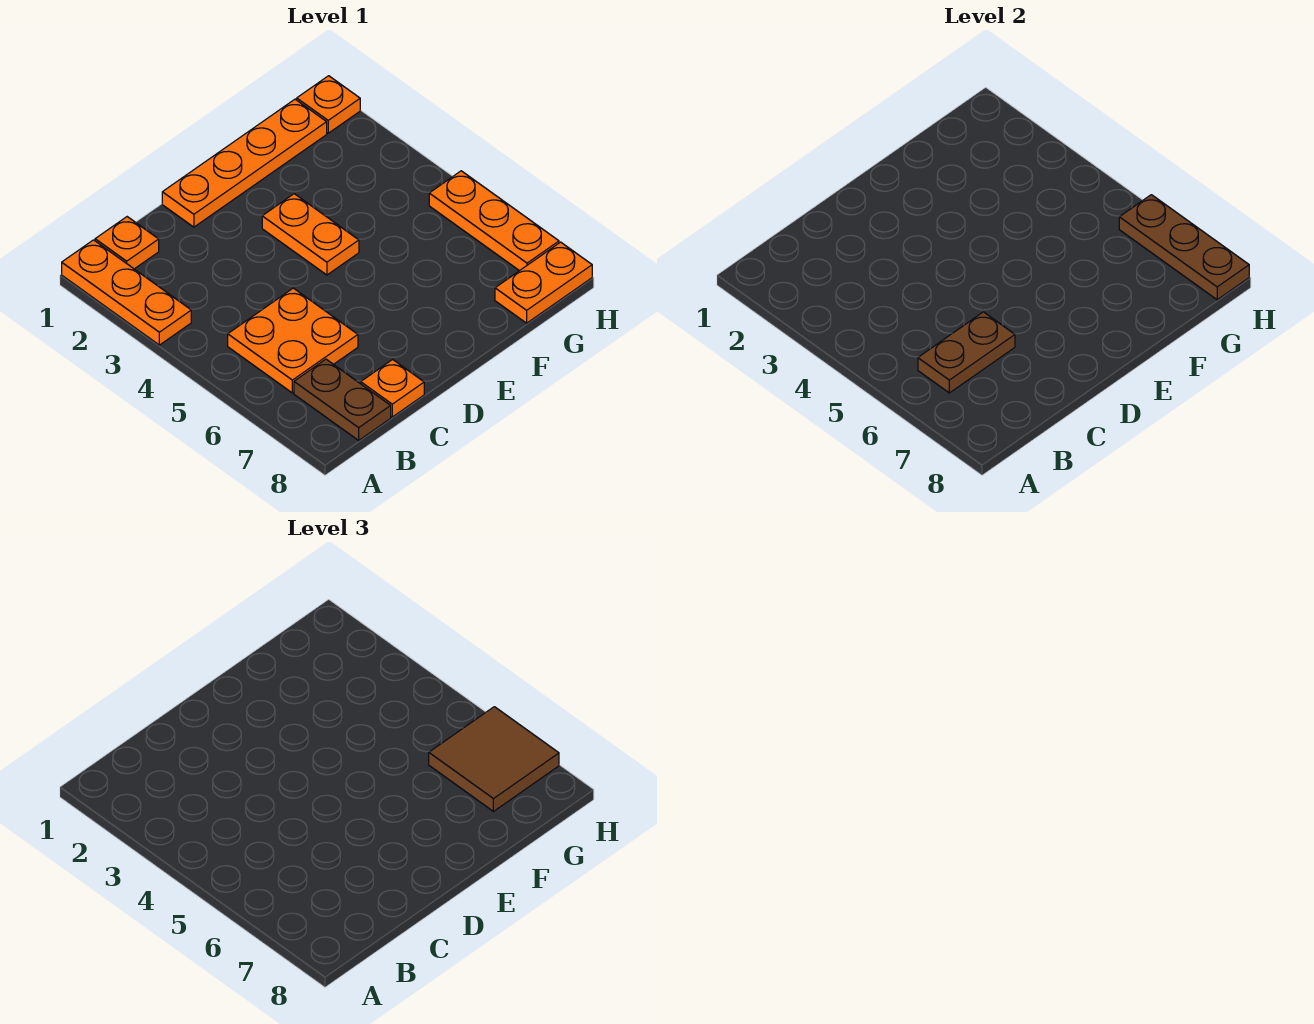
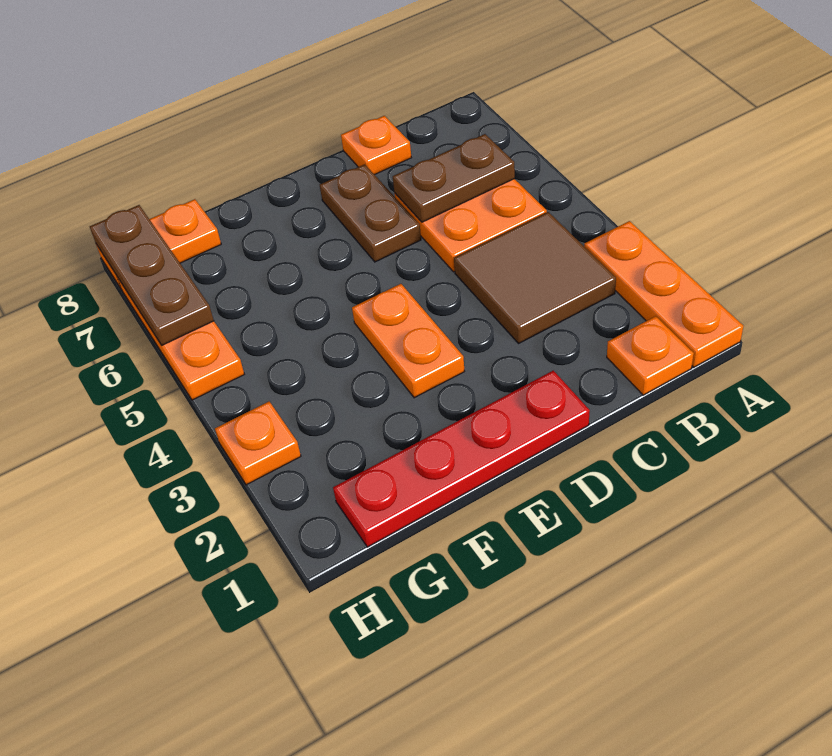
brown 1x2 plate [294,359,391,440] -> brown 1x2 plate moved to [320,164,421,262]
orange 1x4 plate [162,99,327,227] -> red 1x4 plate [333,371,590,547]
brown 2x2 tile [429,707,559,811] -> brown 2x2 tile moved to [454,212,616,343]
orange 1x1 plate [297,76,360,133] -> orange 1x1 plate moved to [215,402,301,485]

